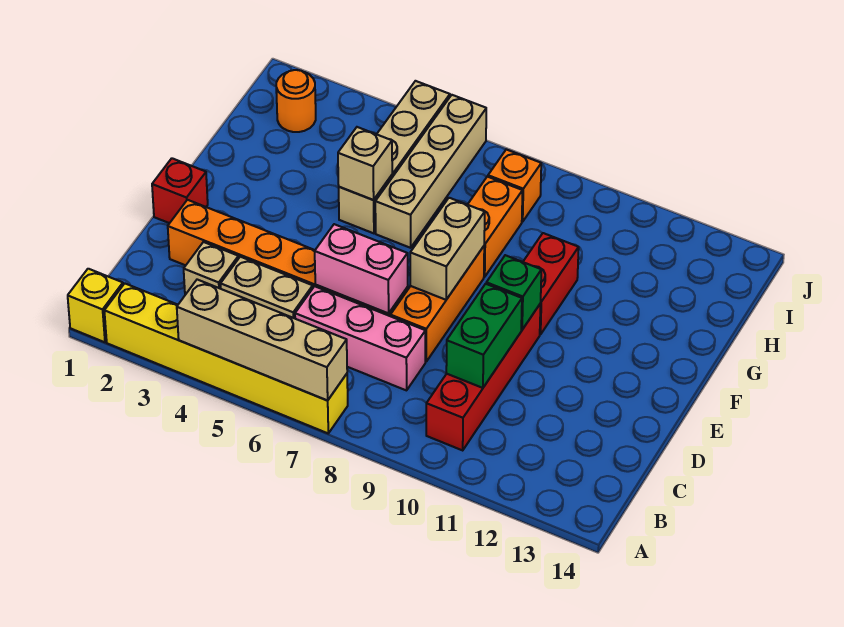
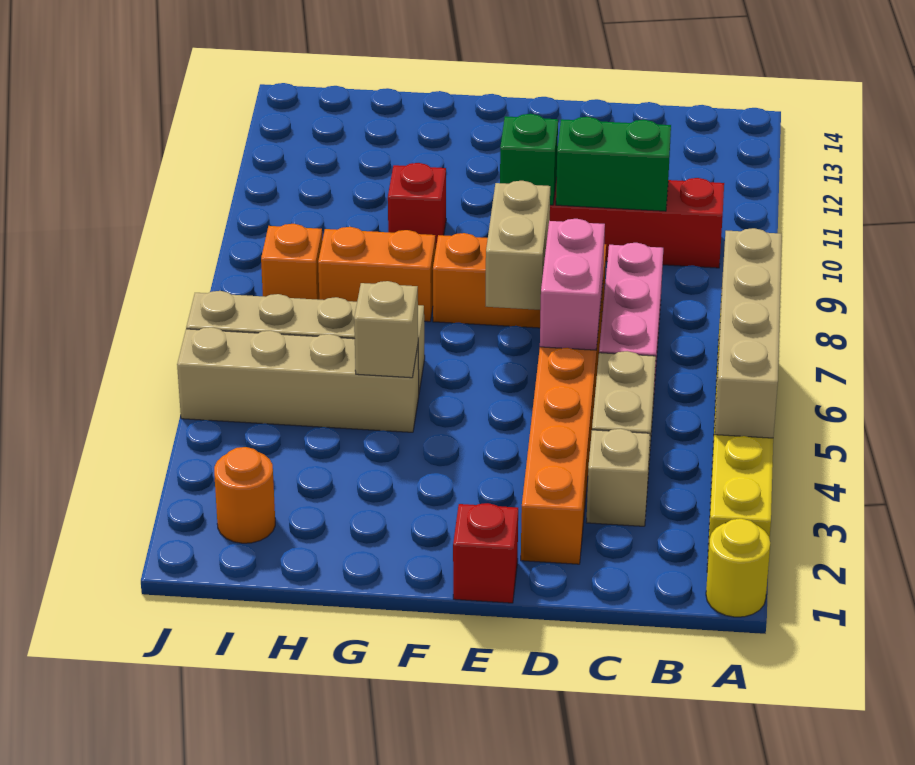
yellow 1x1 brick [68,269,123,342] -> yellow 1x1 round brick [706,519,770,617]
tan 1x2 brick [410,198,485,300] -> tan 1x2 brick turned to [486,181,550,310]
red 1x2 brick [523,233,579,335] -> red 1x1 brick [388,163,446,251]

